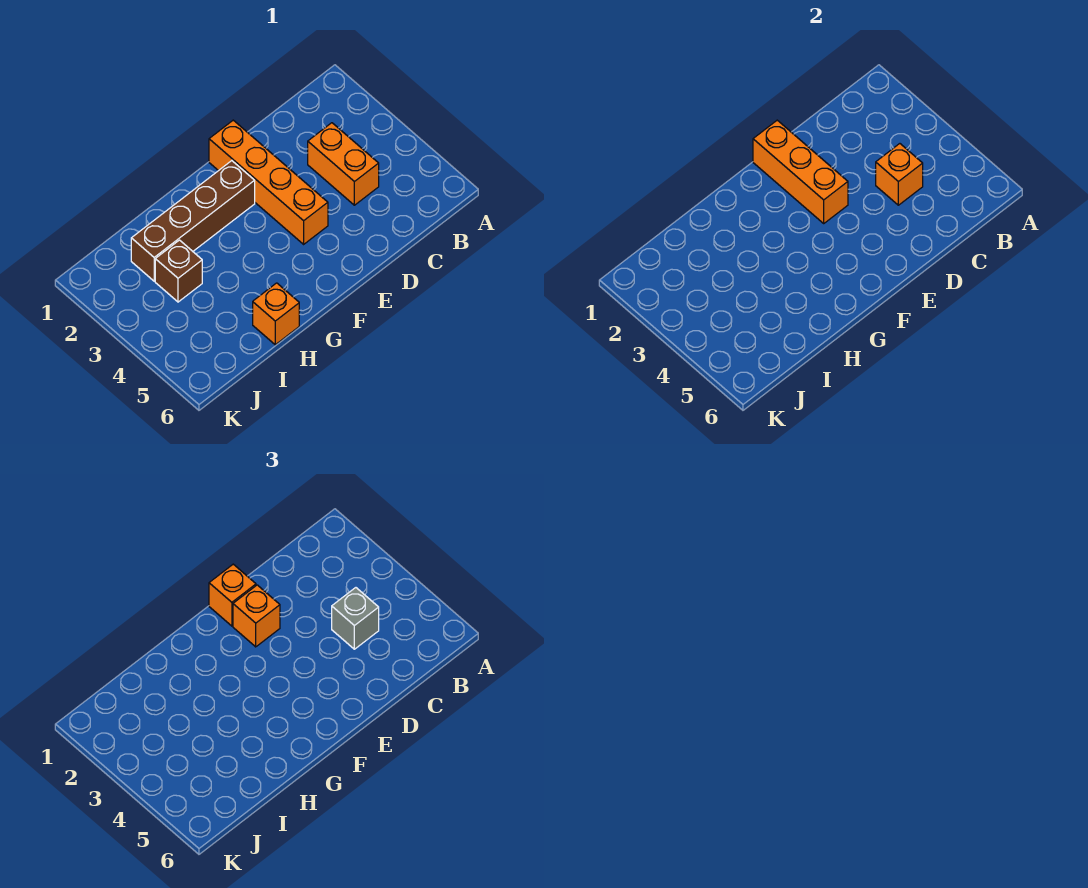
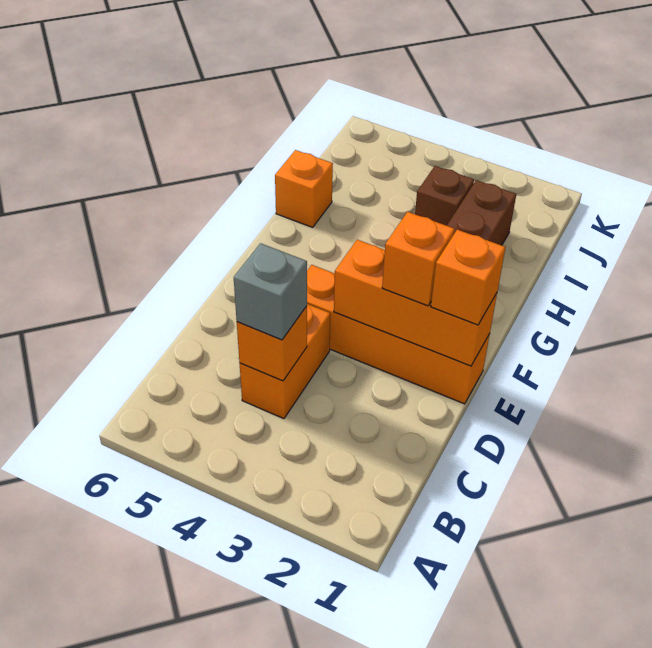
orange 1x2 brick [308,123,379,205] -> orange 1x2 brick turned to [240,304,330,419]

